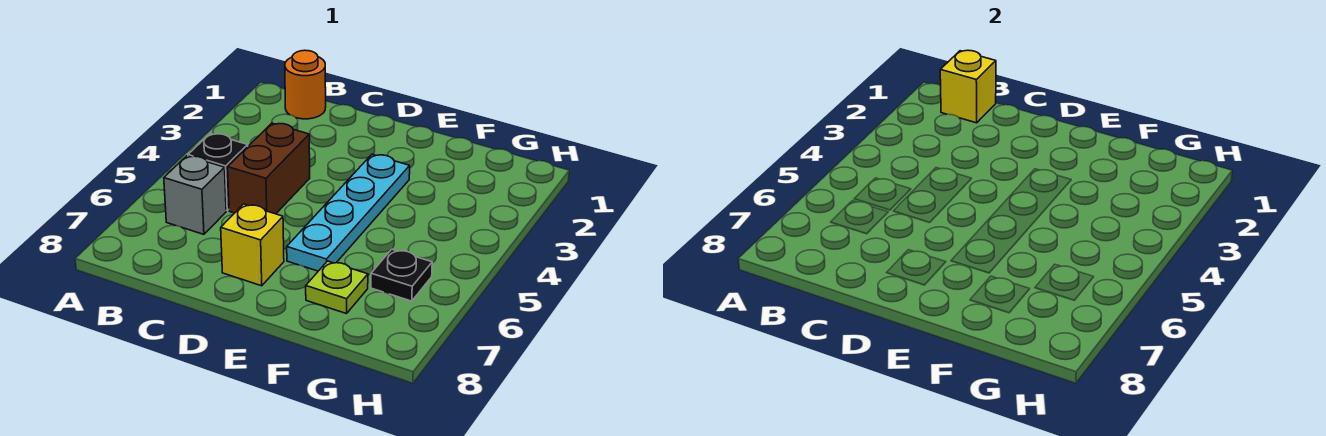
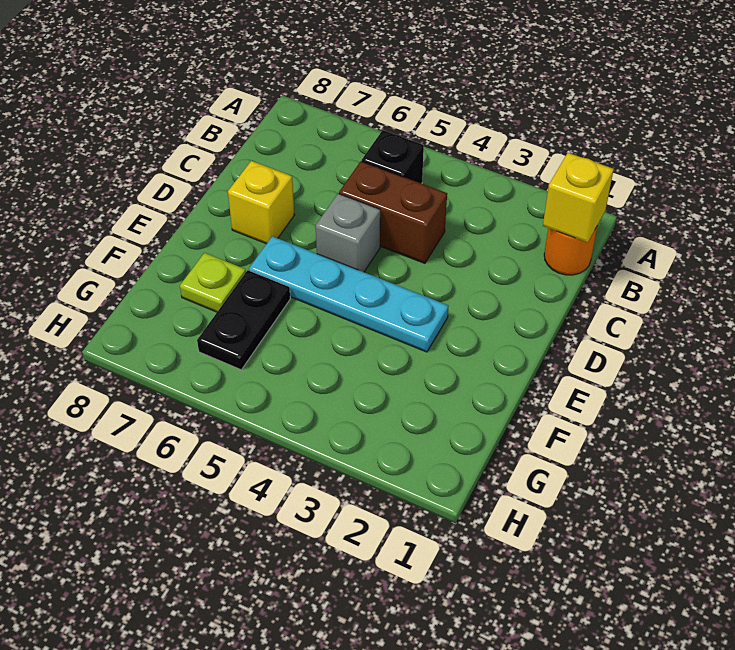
grey 1x1 brick [164,156,226,234] -> grey 1x1 brick moved to [316,194,380,272]
black 1x1 plate [371,249,432,301] -> black 1x2 plate [197,270,290,370]

